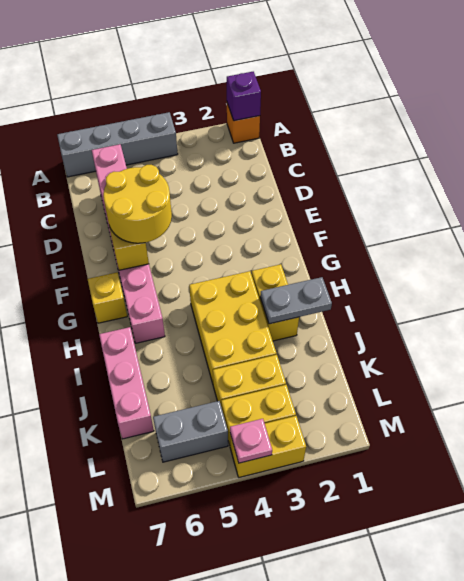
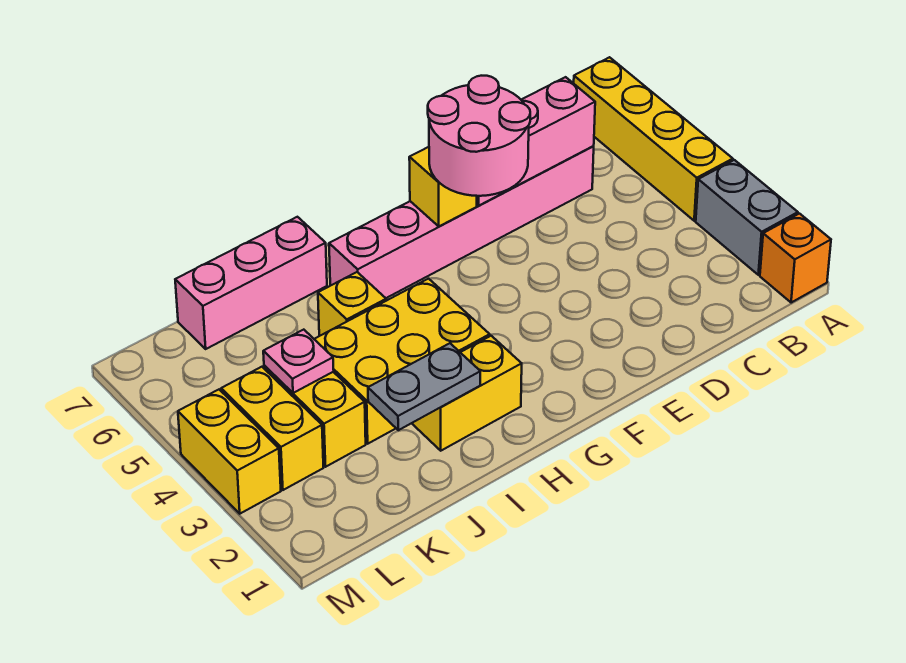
purple 1x1 brick [227,72,261,121] -> none
grey 1x4 brick [57,112,178,177] -> yellow 1x4 brick [574,57,733,221]
yellow 2x2 round brick [103,165,172,243] -> pink 2x2 round brick [428,76,530,196]
yellow 1x1 brick [88,272,127,323] -> yellow 1x1 brick moved to [318,272,386,336]
grey 1x2 plate [260,277,332,324] -> grey 1x2 plate turned to [368,343,480,430]
grey 1x2 brick [153,401,228,462] -> grey 1x2 brick moved to [696,160,798,275]
pink 1x1 plate [230,419,272,463] -> pink 1x1 plate moved to [263,330,334,393]

